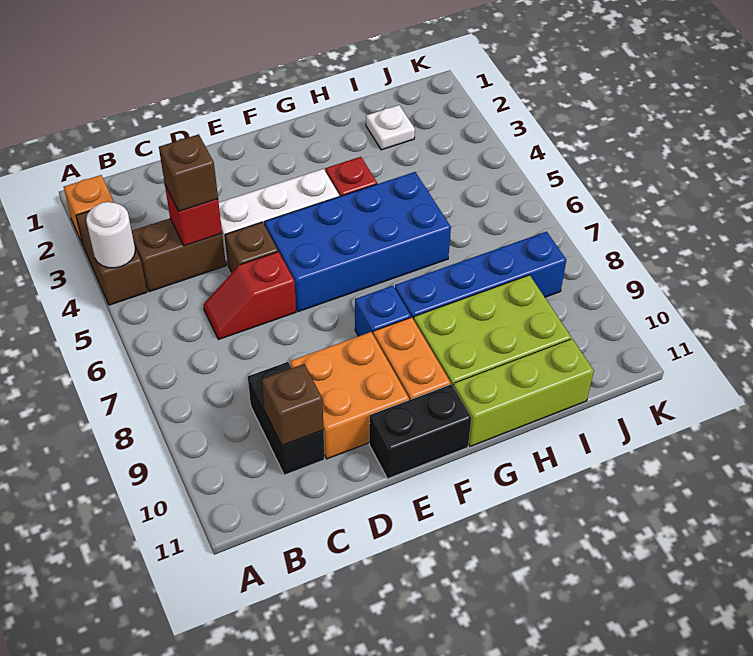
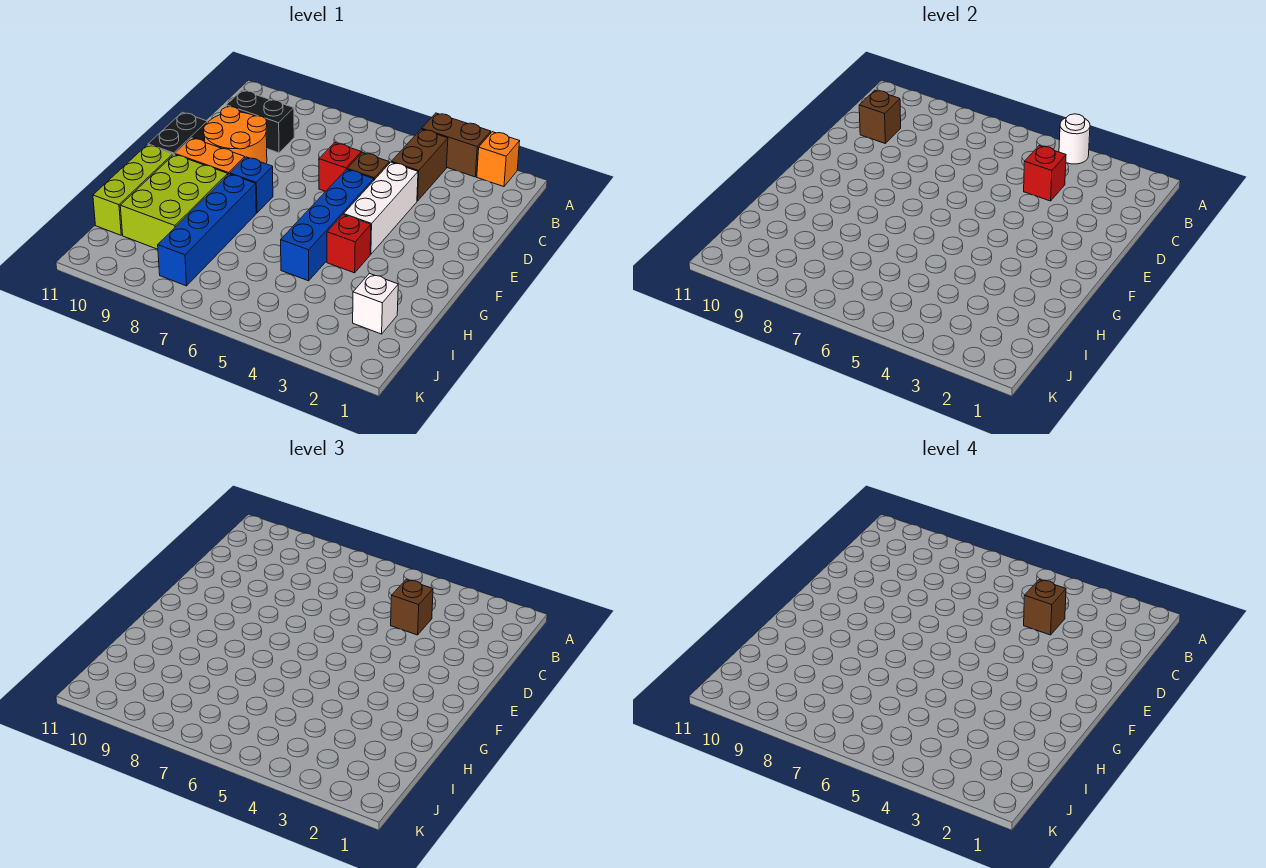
none -> brown 1x1 brick [1024,580,1066,635]
orange 2x2 brick [290,332,409,459] -> orange 2x2 round brick [204,107,267,164]
blue 2x4 brick [265,172,451,312] -> blue 1x4 brick [281,169,374,281]
white 1x1 plate [366,105,415,150] -> white 1x1 brick [353,273,398,334]

